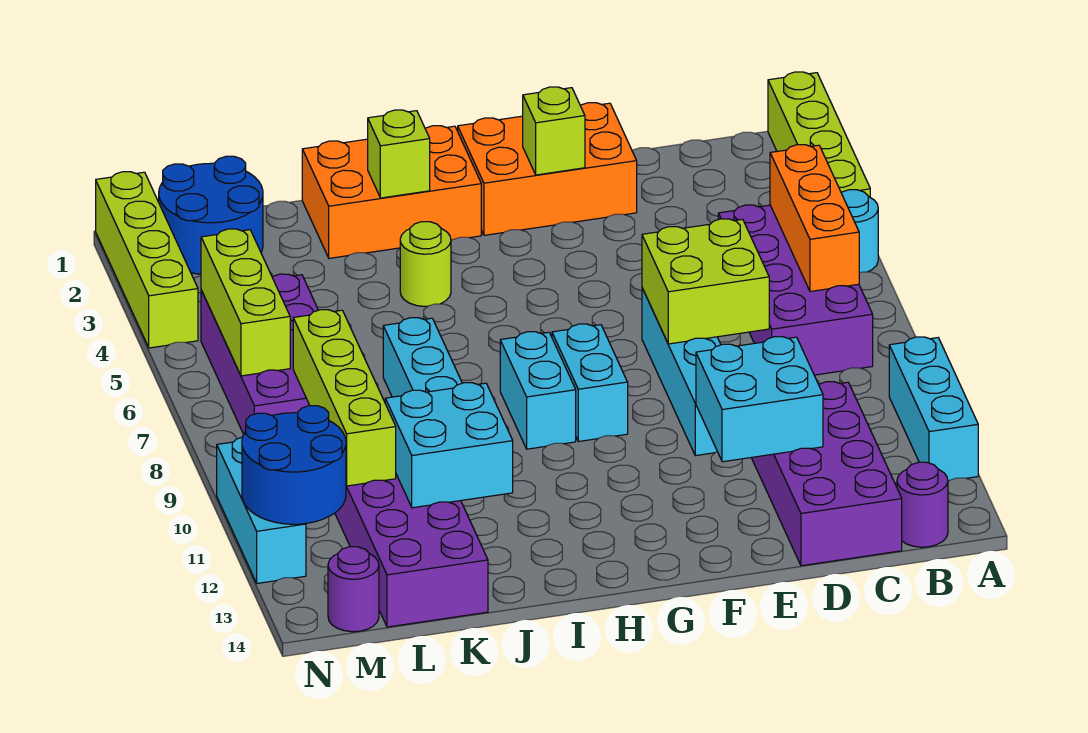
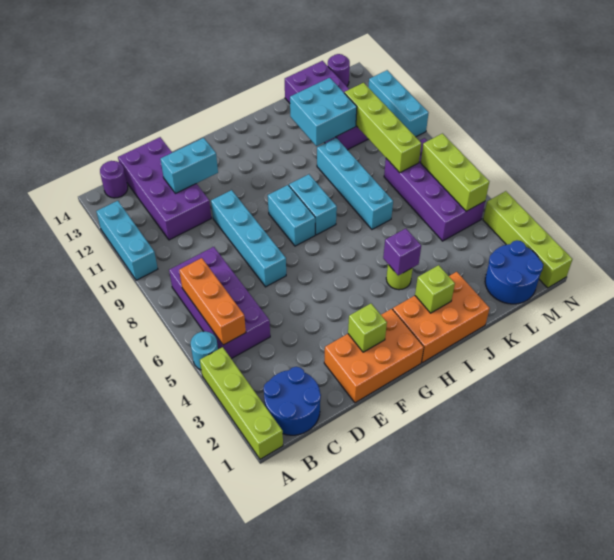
lime 2x2 brick [642,219,769,344] -> none
cyan 2x2 brick [696,337,823,462] -> cyan 1x2 brick [160,138,218,194]
none -> purple 1x1 brick [383,229,421,275]
blue 2x2 round brick [242,406,346,524] -> blue 2x2 round brick moved to [263,367,321,435]

